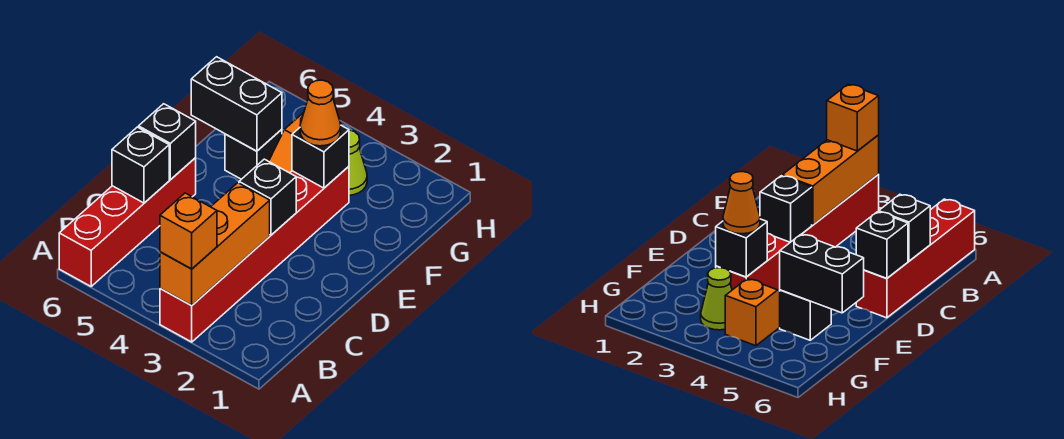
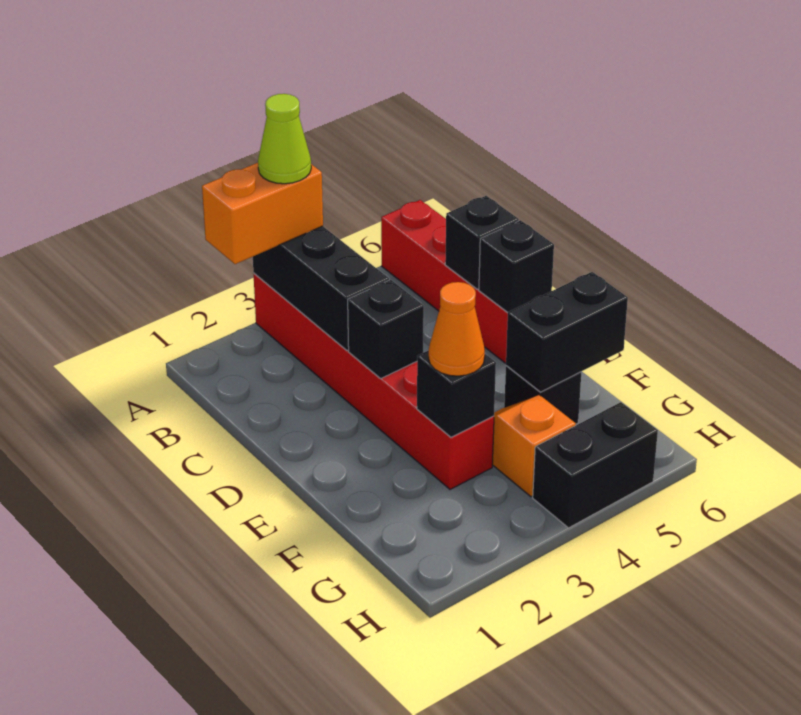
orange 1x3 brick [160,183,270,306] -> black 1x3 brick [253,226,389,351]
orange 1x1 brick [160,193,217,269] -> orange 1x2 brick [202,163,323,264]
lime 1x1 cone [349,130,367,195] -> lime 1x1 cone moved to [258,94,311,184]
none -> black 1x2 brick [533,402,658,528]

